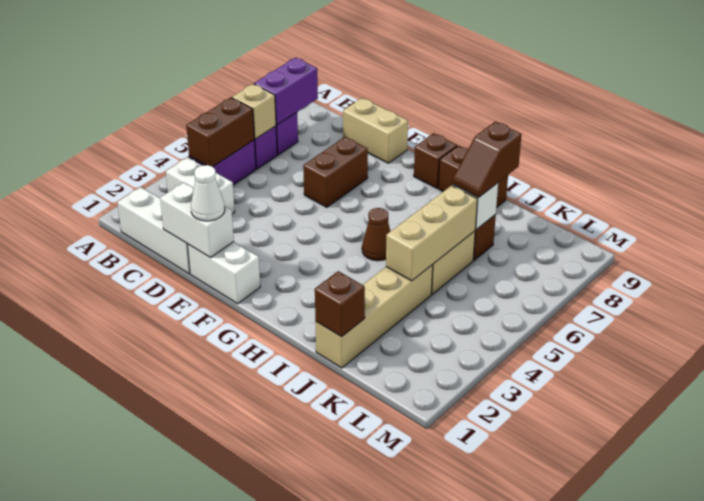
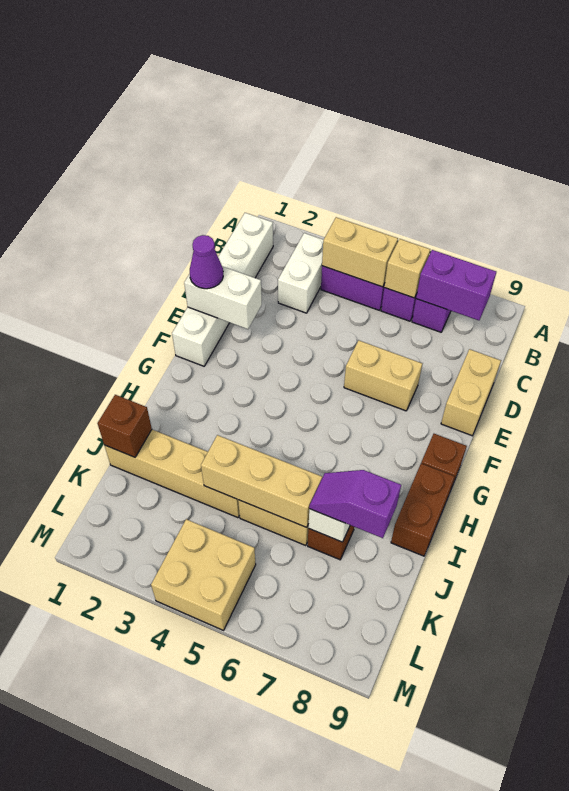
brown 1x2 brick [186,98,254,167] -> tan 1x2 brick [322,217,398,287]
white 1x2 brick [160,182,234,258] -> white 1x2 brick turned to [184,266,262,329]
white 1x1 cone [191,165,225,221] -> purple 1x1 cone [190,235,223,289]
brown 1x2 brick [303,137,368,207] -> tan 1x2 brick [344,341,422,411]
brown 1x1 cone [362,208,390,261] -> none
brown 1x2 slope [453,122,522,198] -> purple 1x2 slope [309,470,401,538]
none -> tan 2x2 brick [151,519,256,630]

